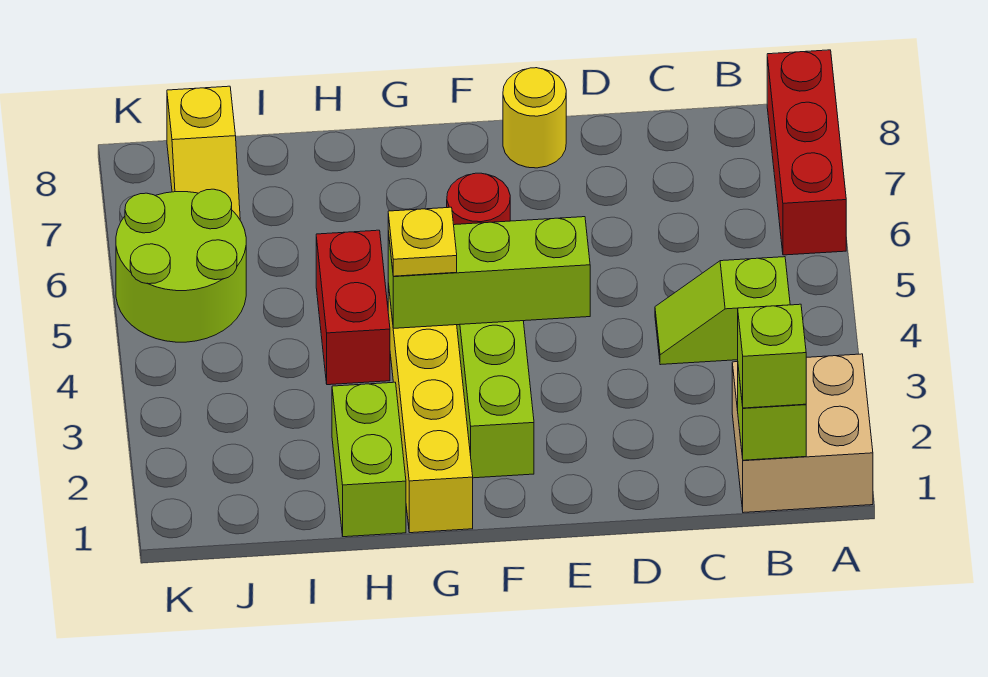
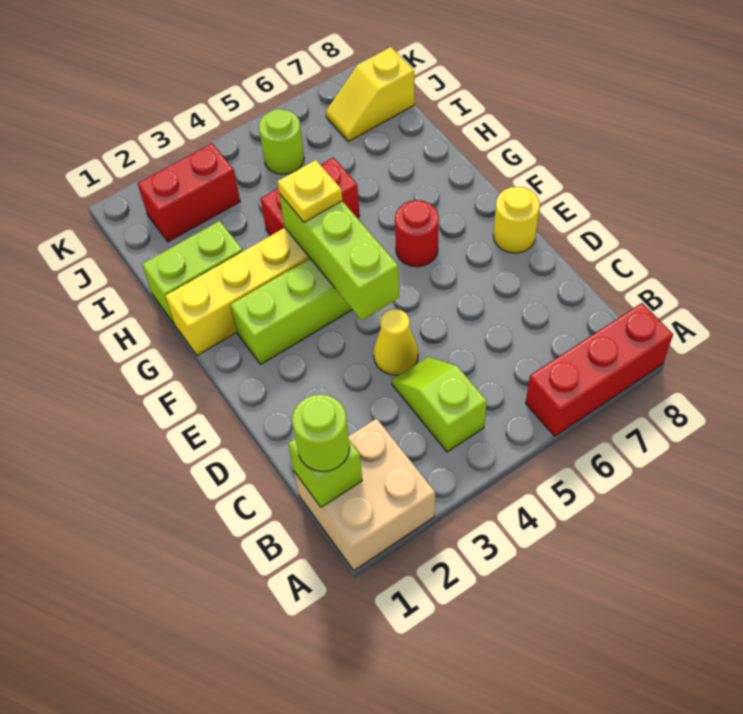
lime 1x1 brick [738,304,806,408] -> lime 1x1 round brick [292,394,350,472]
none -> yellow 1x1 cone [374,309,418,375]
none -> red 1x2 brick [138,143,240,242]
lime 2x2 round brick [116,189,246,342] -> lime 1x1 round brick [259,109,304,174]

